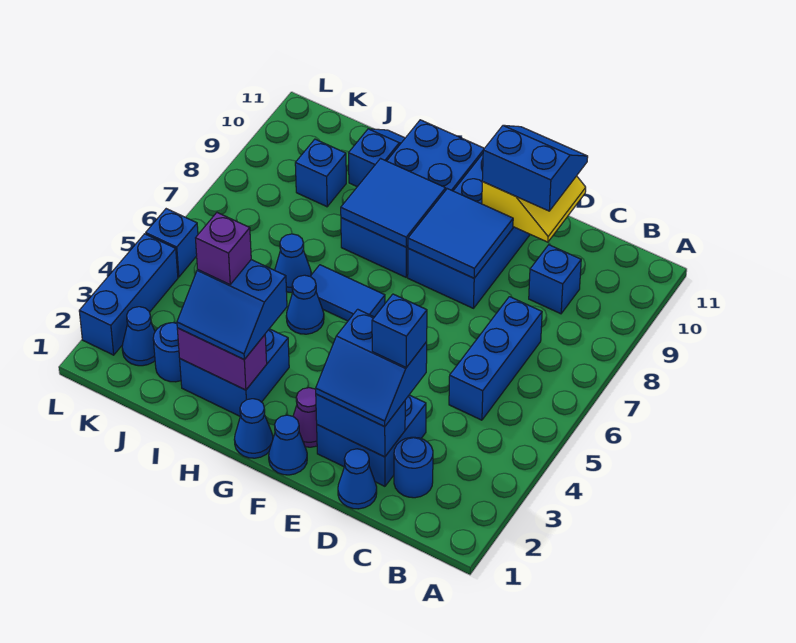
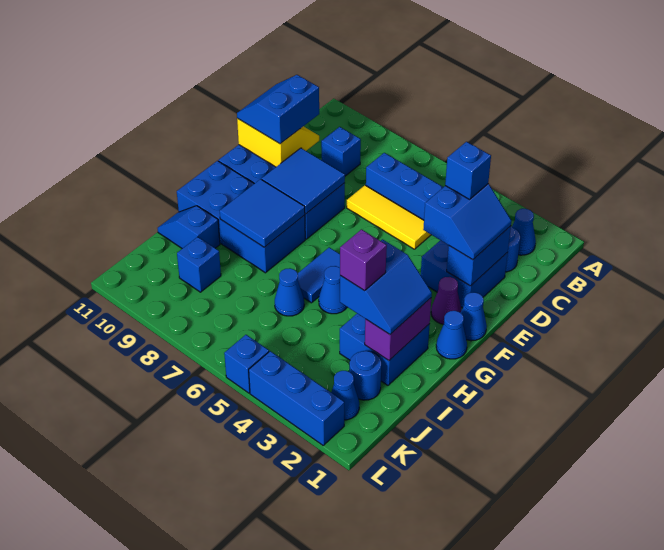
blue 1x1 cone [338,449,377,509] -> blue 1x1 cone moved to [512,209,536,255]
none -> yellow 1x3 tile [347,185,431,249]

